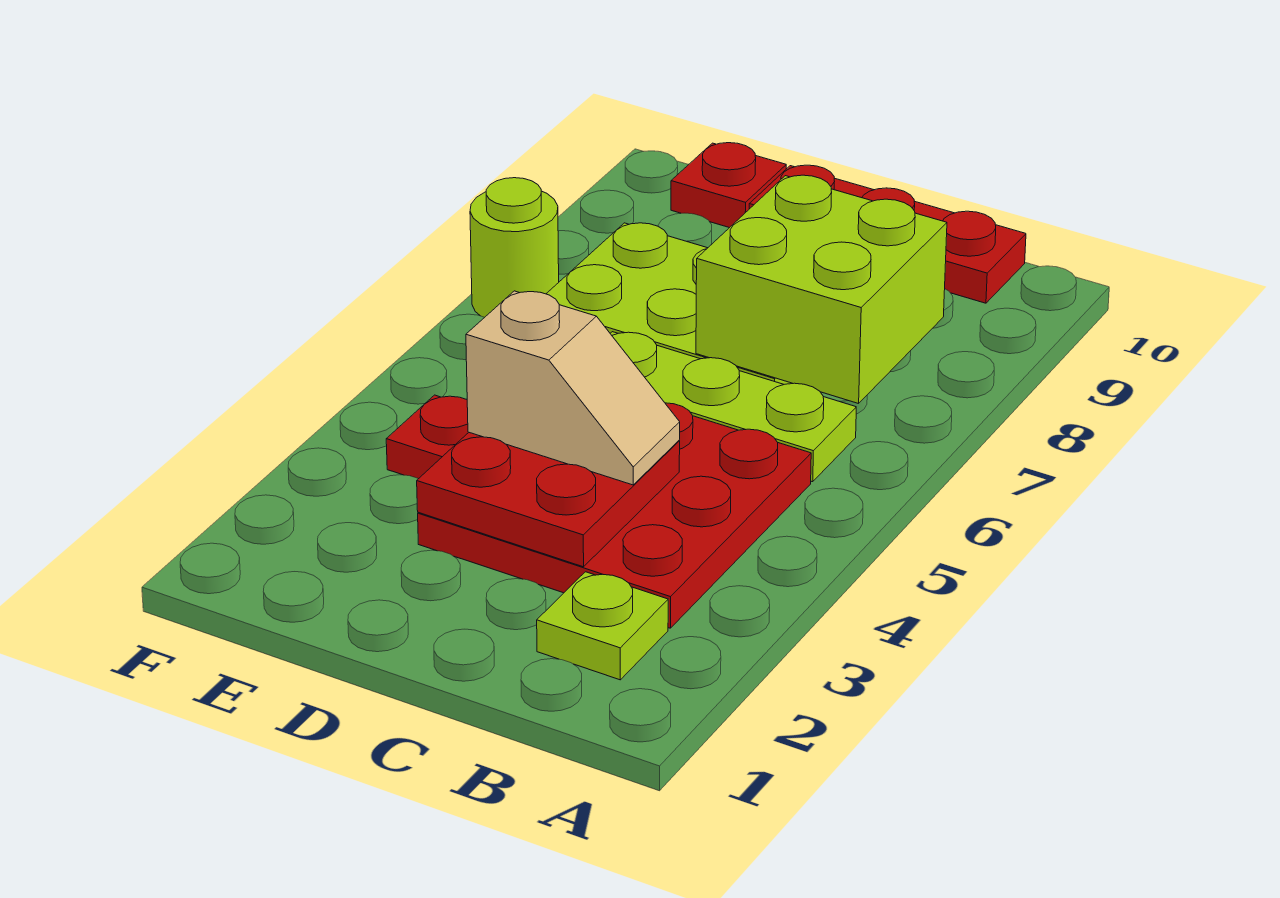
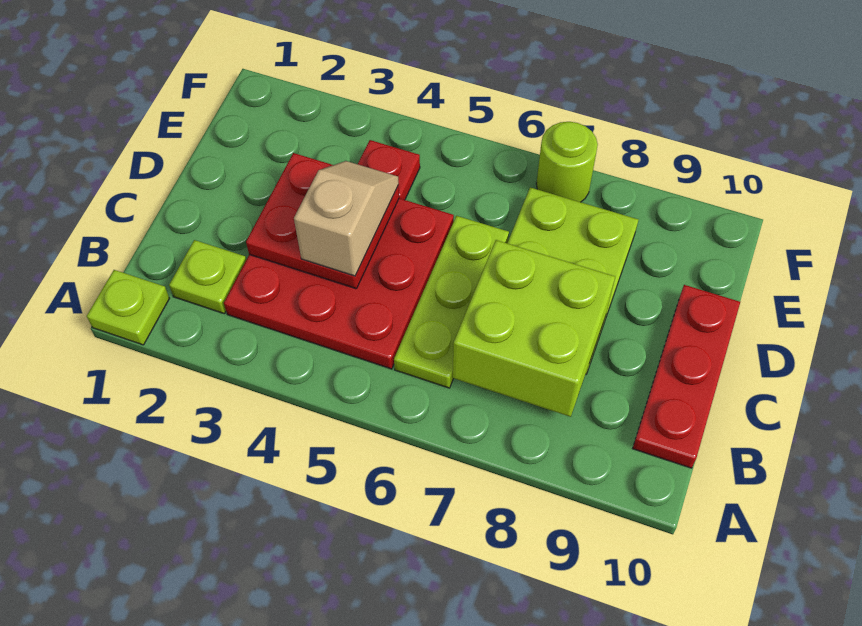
none -> lime 1x1 plate [87,270,170,345]
tan 1x2 slope [466,291,680,485] -> tan 1x2 slope turned to [294,161,399,276]
red 1x1 plate [671,143,786,228] -> none

